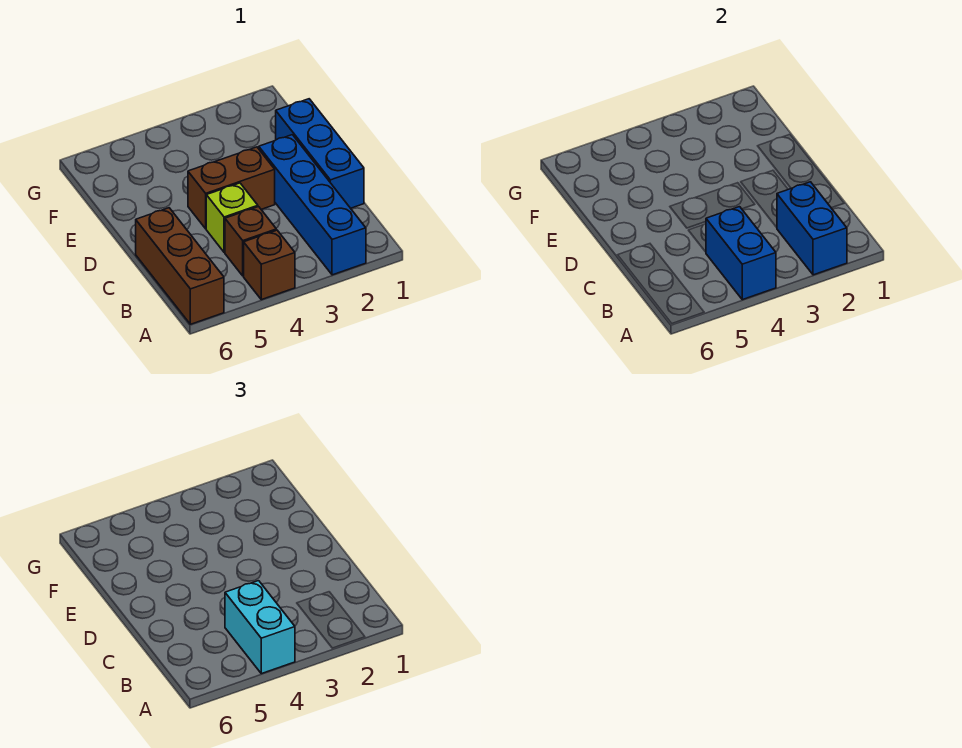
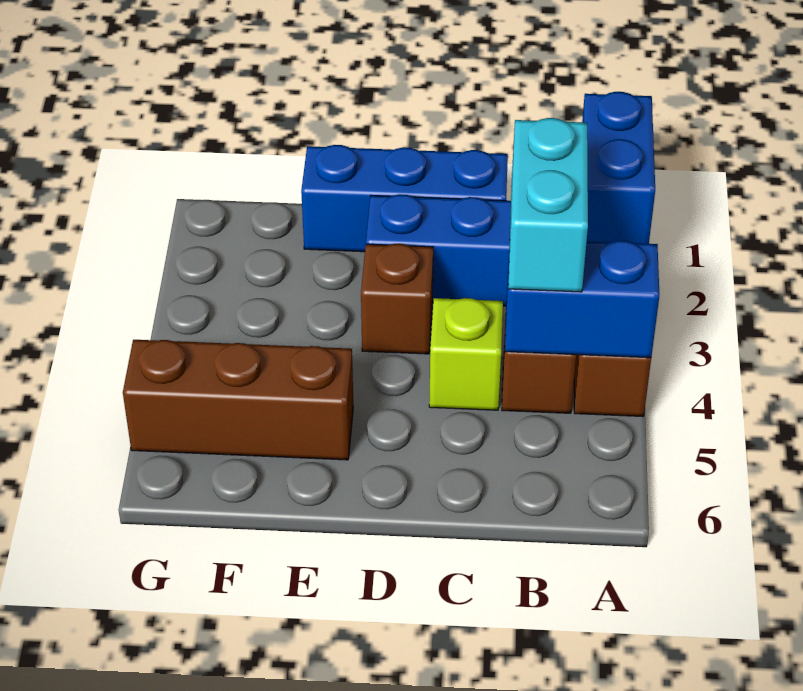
blue 1x2 brick [777,182,847,275] -> blue 1x2 brick turned to [582,92,655,244]
cyan 1x2 brick [225,581,295,674] -> cyan 1x2 brick turned to [508,118,588,292]
brown 1x3 brick [136,208,224,324] -> brown 1x3 brick moved to [123,340,353,460]
brown 1x2 brick [188,147,275,229] -> brown 1x1 brick [361,244,433,354]

